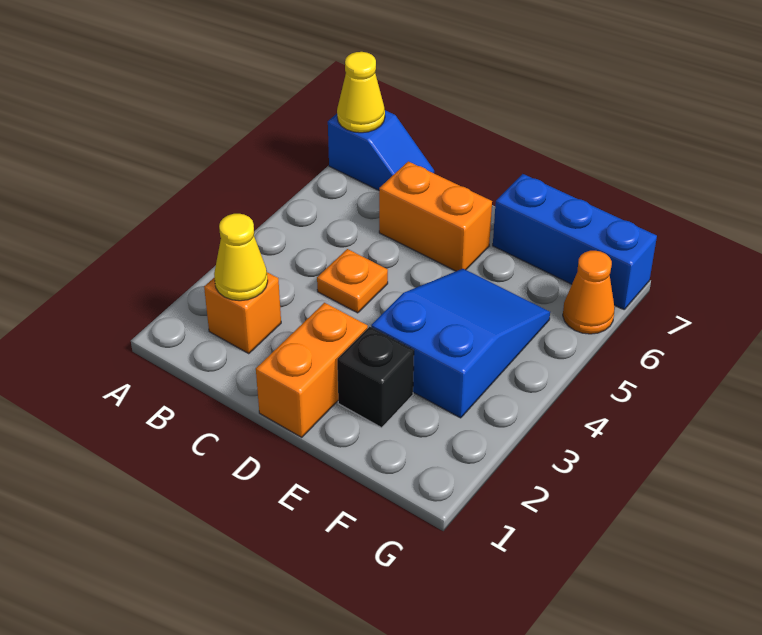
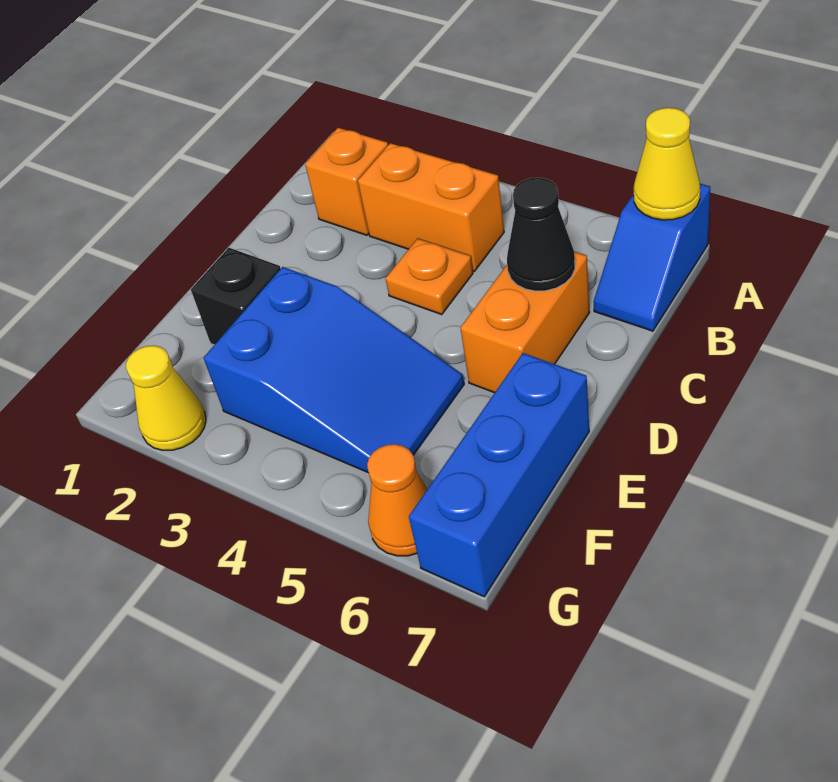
yellow 1x1 cone [214,214,268,301] -> yellow 1x1 cone moved to [126,345,206,450]
none -> black 1x1 cone [507,178,575,291]
orange 1x2 brick [256,303,368,438] -> orange 1x2 brick moved to [358,143,504,271]

